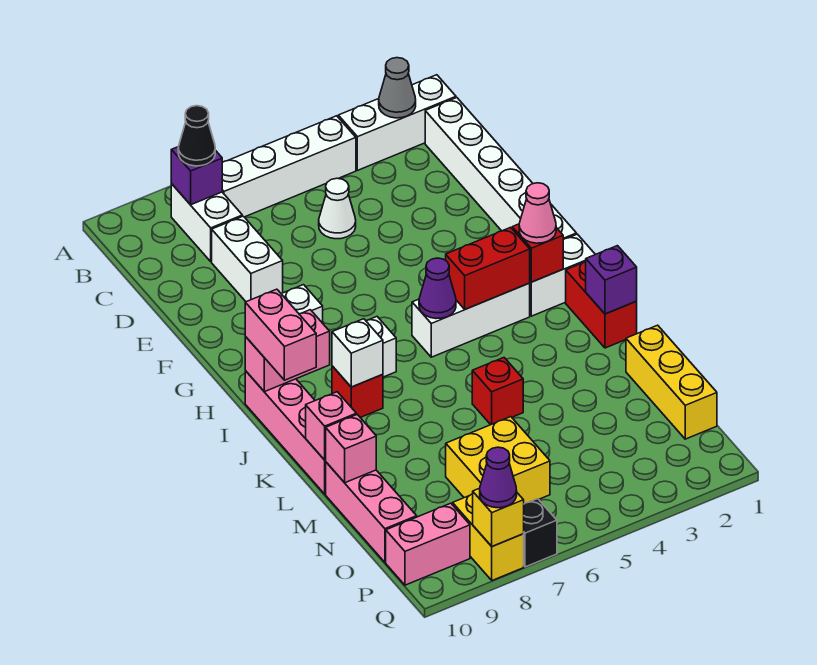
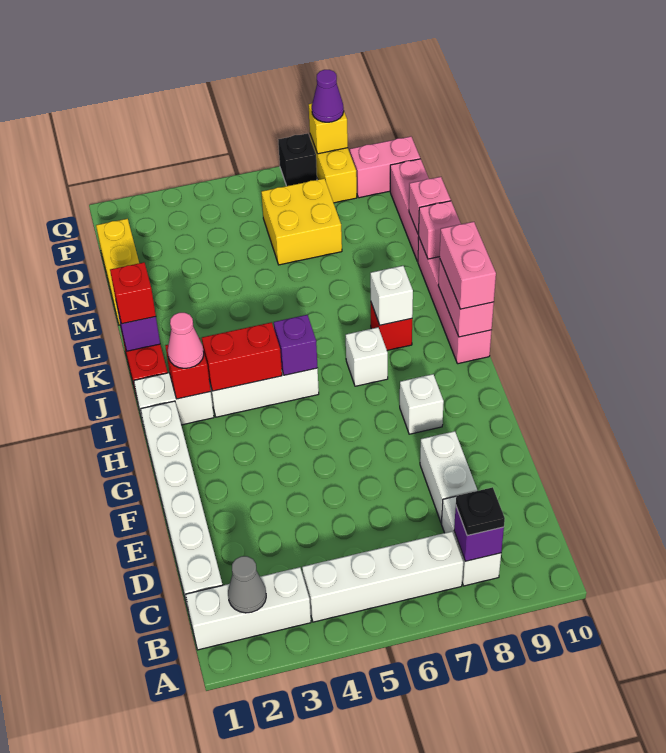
black 1x1 cone [178,106,215,166] -> black 1x1 plate [456,487,505,536]
white 1x1 cone [319,178,356,239] -> none
purple 1x1 cone [419,258,456,319] -> purple 1x1 brick [274,315,318,375]
pink 1x2 brick [245,310,330,392] -> pink 1x2 brick turned to [438,259,494,337]
red 1x1 brick [472,358,523,425] -> red 1x1 brick moved to [110,262,156,324]

